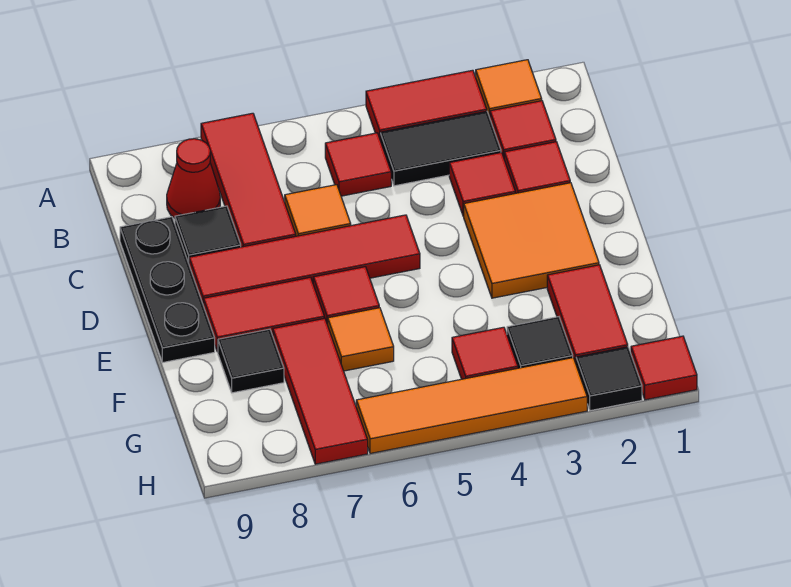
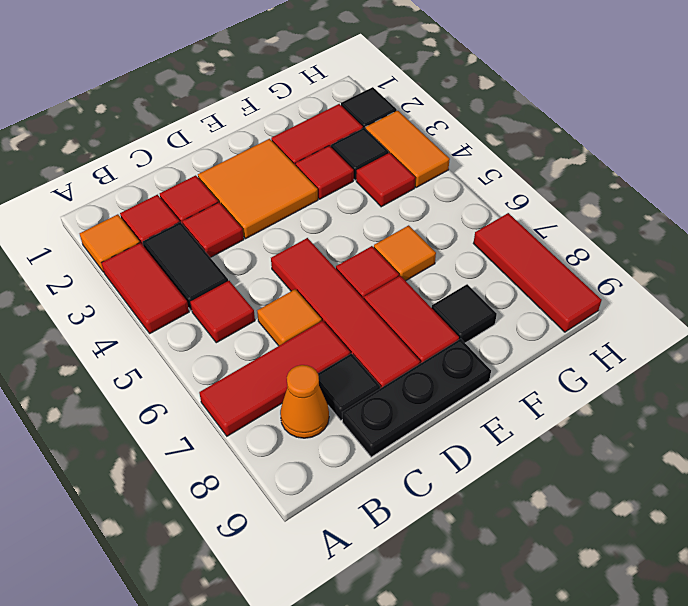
red 1x1 cone [167,139,220,218] -> orange 1x1 cone [280,365,329,438]
red 1x3 tile [273,318,368,464] -> red 1x3 tile turned to [473,213,602,332]
red 1x1 tile [631,336,697,400] -> red 1x1 tile moved to [295,146,354,199]
orange 1x4 tile [356,358,587,454] -> orange 1x2 tile [366,111,450,188]

